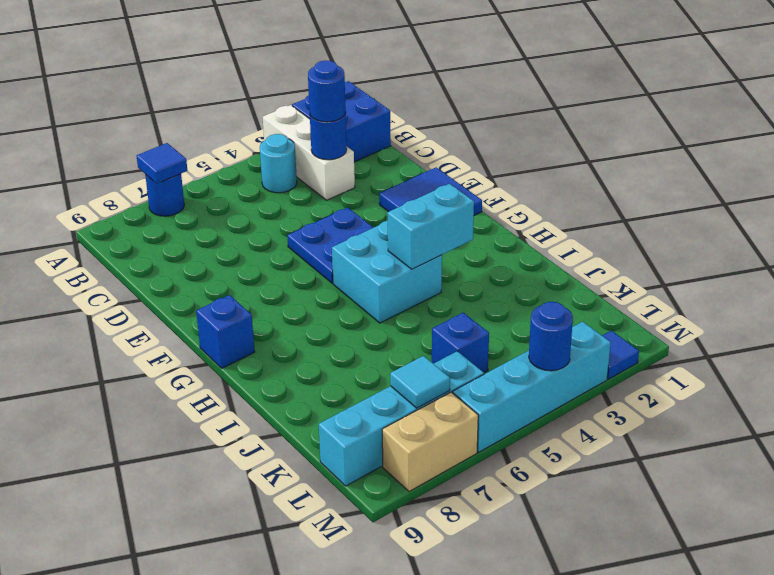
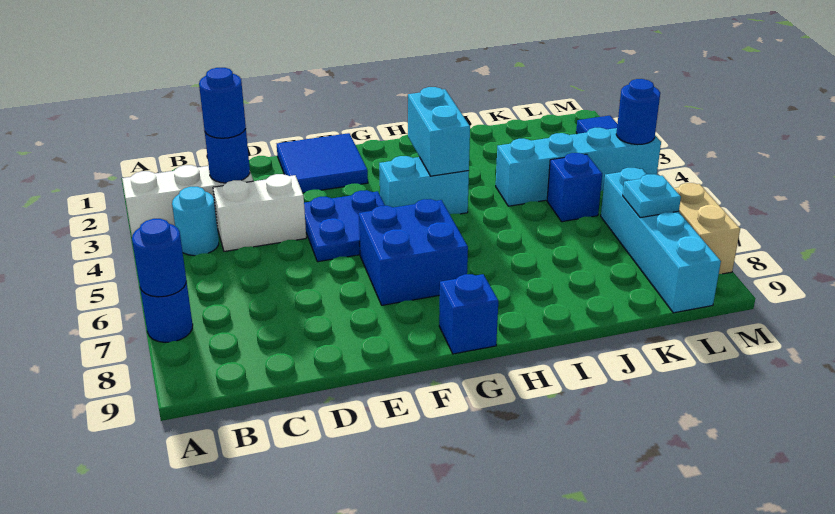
blue 2x2 brick [292,81,391,162] -> blue 2x2 brick moved to [359,199,468,305]
blue 1x1 tile [137,143,187,183] -> blue 1x1 round brick [132,219,186,297]
none -> white 1x2 brick [213,174,306,251]
cyan 2x2 brick [332,221,442,323] -> cyan 1x2 brick [379,156,469,214]
cyan 1x1 tile [390,356,450,408] -> cyan 1x1 plate [623,174,681,218]
cyan 1x4 brick [453,322,611,452] -> cyan 1x4 brick turned to [496,128,661,206]

